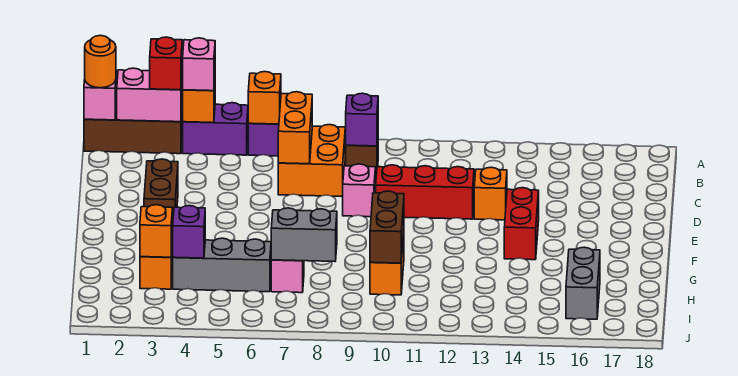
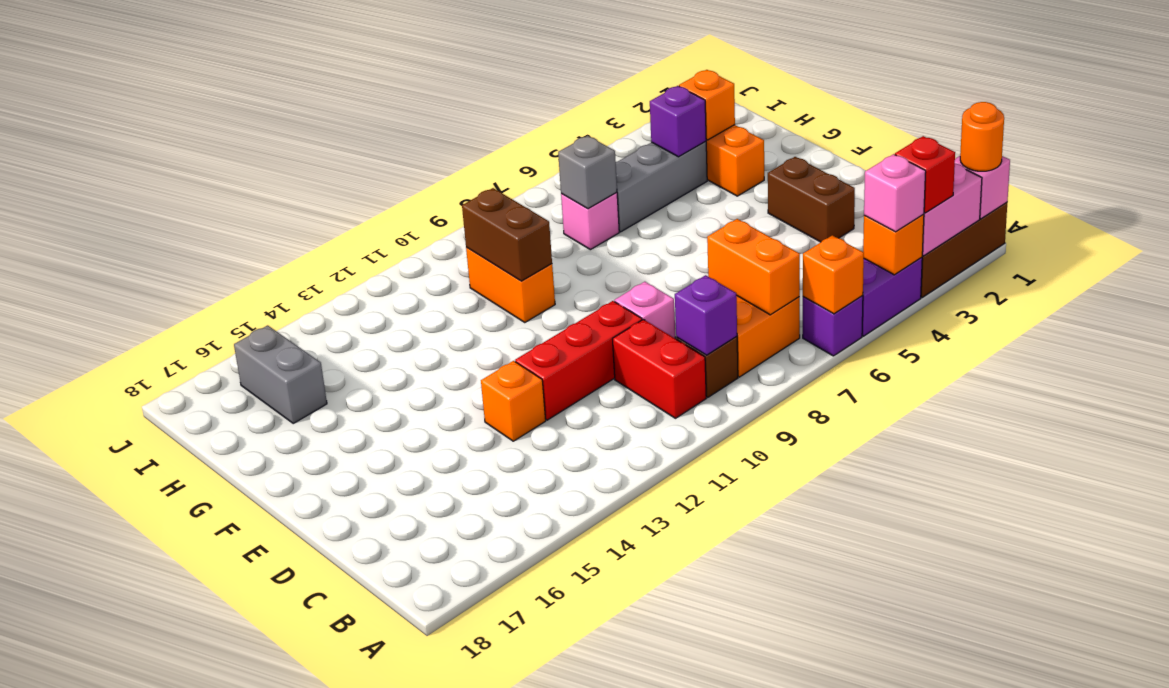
red 1x2 brick [504,188,539,260] -> red 1x2 brick moved to [613,319,706,418]
grey 1x2 brick [271,208,337,261] -> grey 1x1 brick [558,136,617,209]

